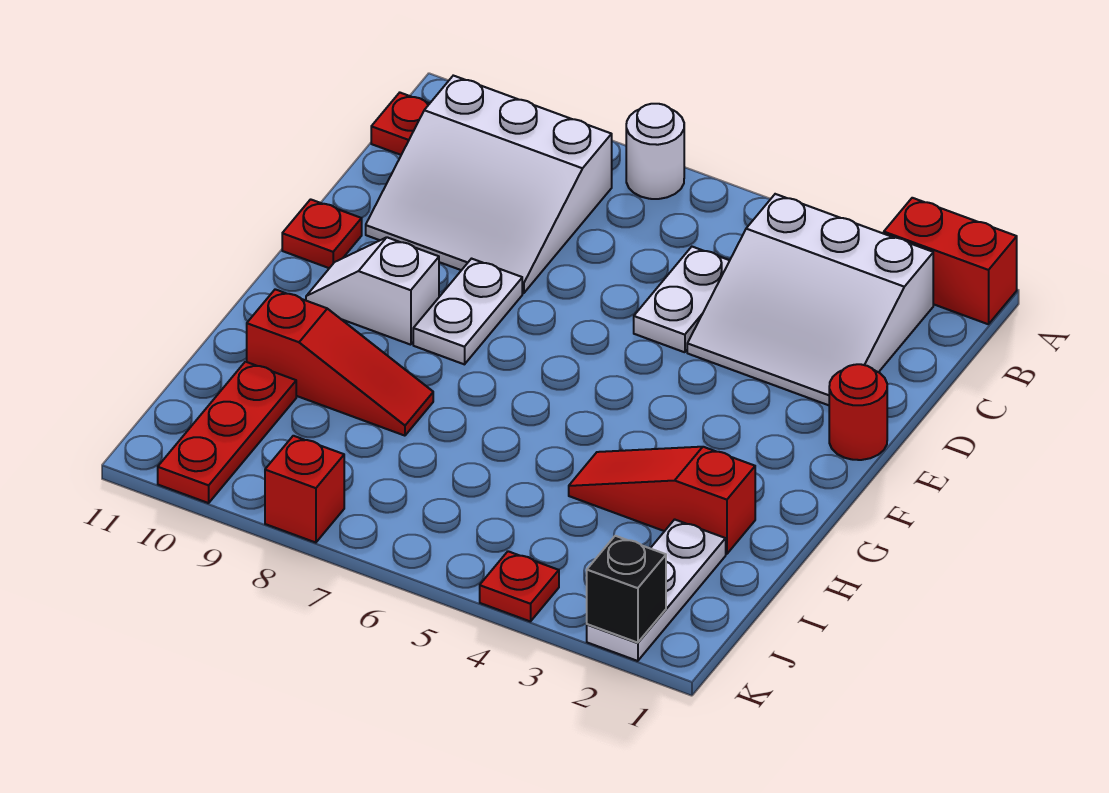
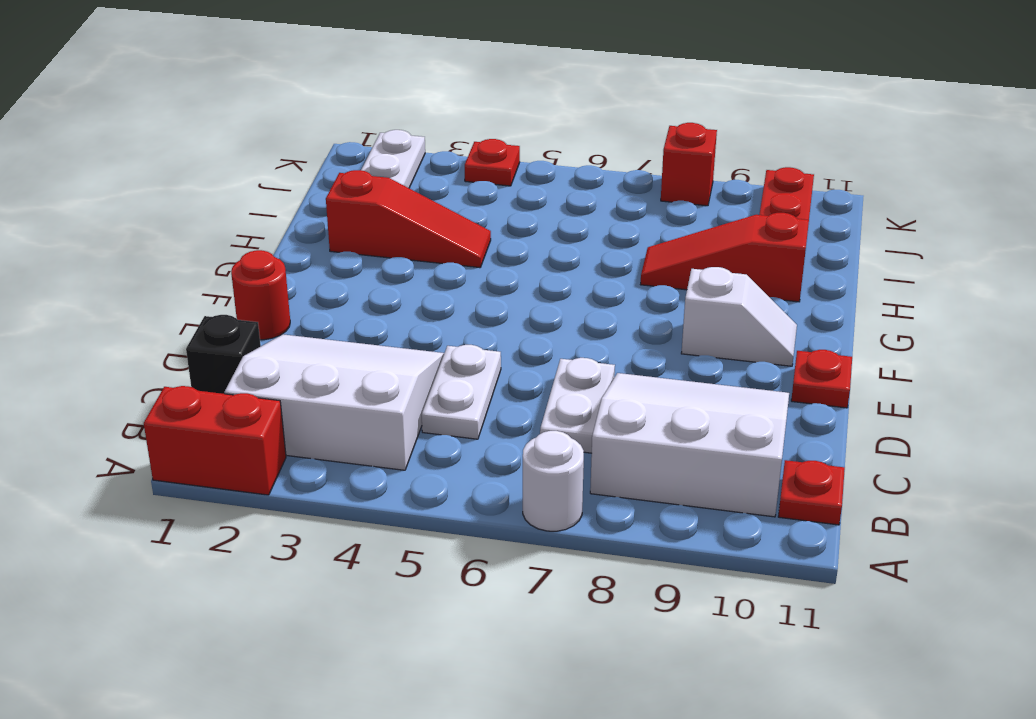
white 1x2 plate [413,259,522,364] -> white 1x2 plate moved to [540,358,615,453]
black 1x1 brick [587,536,666,643] -> black 1x1 brick moved to [186,315,261,394]

